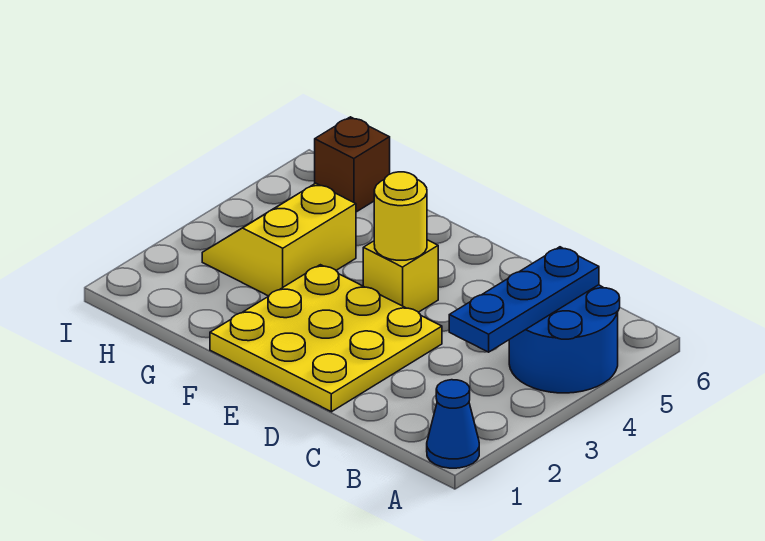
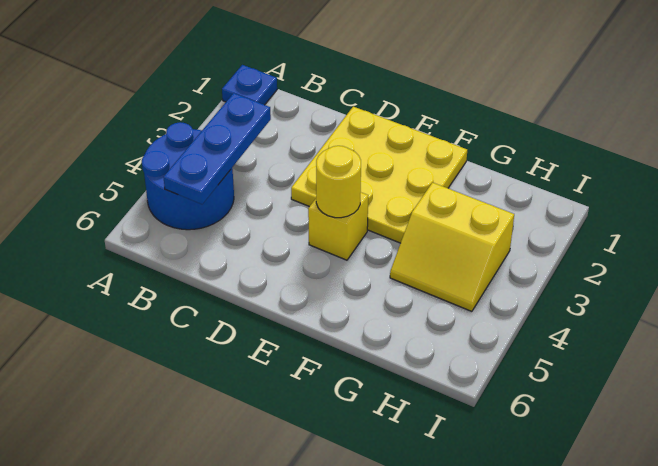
blue 1x1 cone [427,380,479,468] -> blue 1x1 plate [222,65,277,105]
yellow 2x2 slope [202,183,356,296] -> yellow 2x2 slope turned to [390,182,514,311]
brown 1x1 brick [315,117,390,212] -> none

